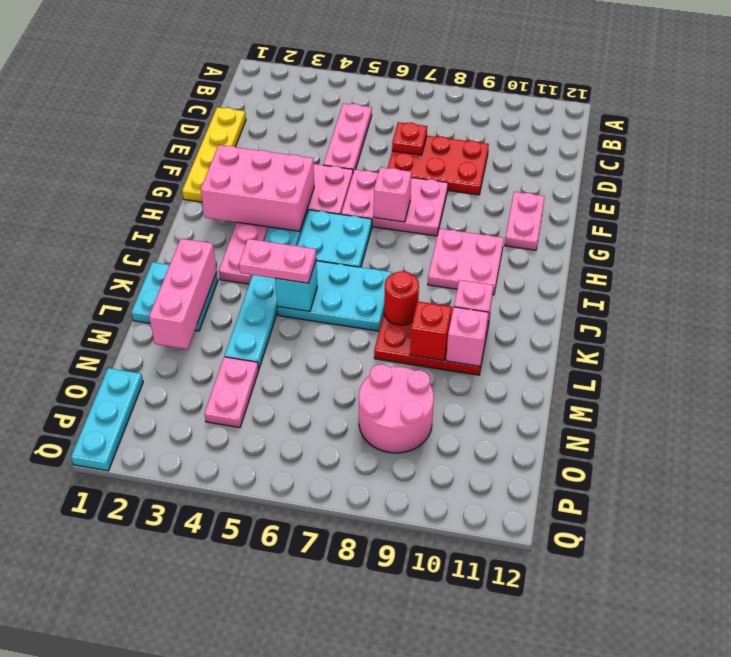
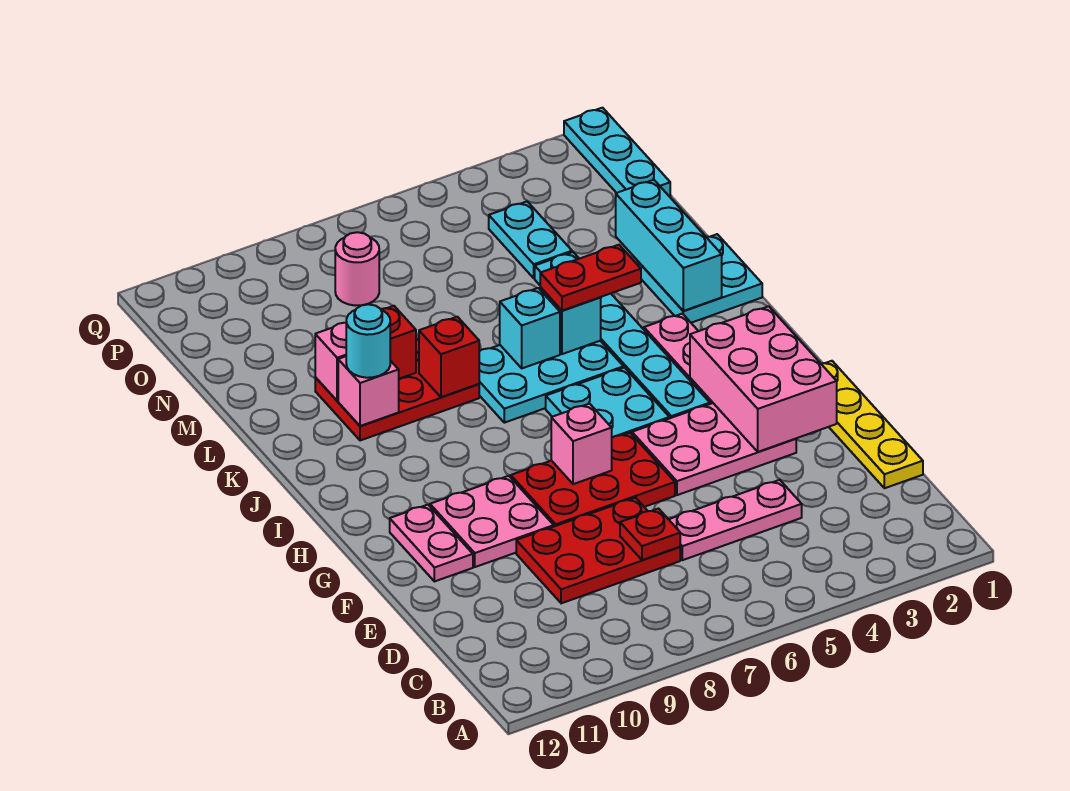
pink 1x3 plate [323,104,372,172] -> pink 1x3 plate turned to [669,480,802,560]
pink 2x3 plate [341,170,448,236] -> red 2x3 plate [511,433,675,526]
pink 2x3 brick [201,145,314,231] -> pink 2x3 brick turned to [690,306,837,452]
pink 2x2 plate [428,229,504,295] -> pink 2x2 plate moved to [430,476,554,567]
pink 1x3 brick [149,239,217,349] -> cyan 1x3 brick [616,180,722,311]
pink 1x2 plate [239,239,316,283] -> red 1x2 plate [540,245,641,311]
none -> cyan 1x1 brick [500,288,560,368]
red 1x1 round brick [384,271,419,325] -> red 1x1 brick [419,317,479,397]
none -> cyan 1x1 round brick [346,304,390,378]
pink 1x2 plate [205,357,259,428] -> cyan 1x2 plate [489,202,572,278]
pink 2x2 round brick [359,364,434,453] -> pink 1x1 round brick [335,232,379,306]

